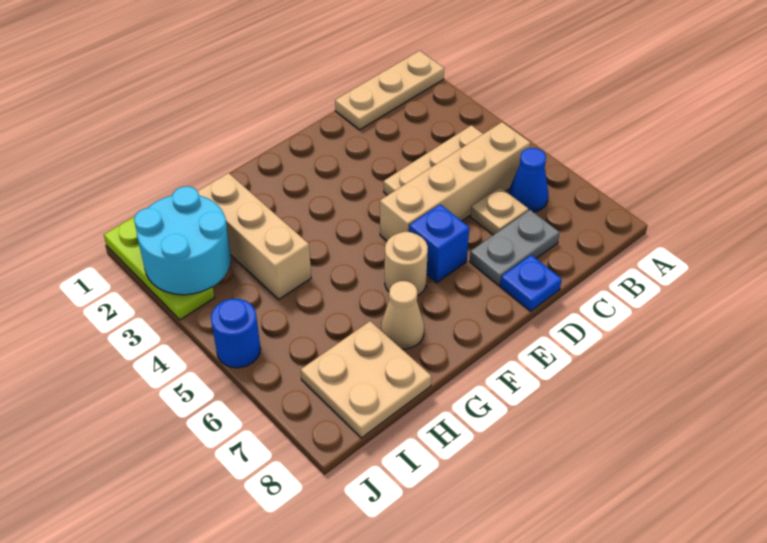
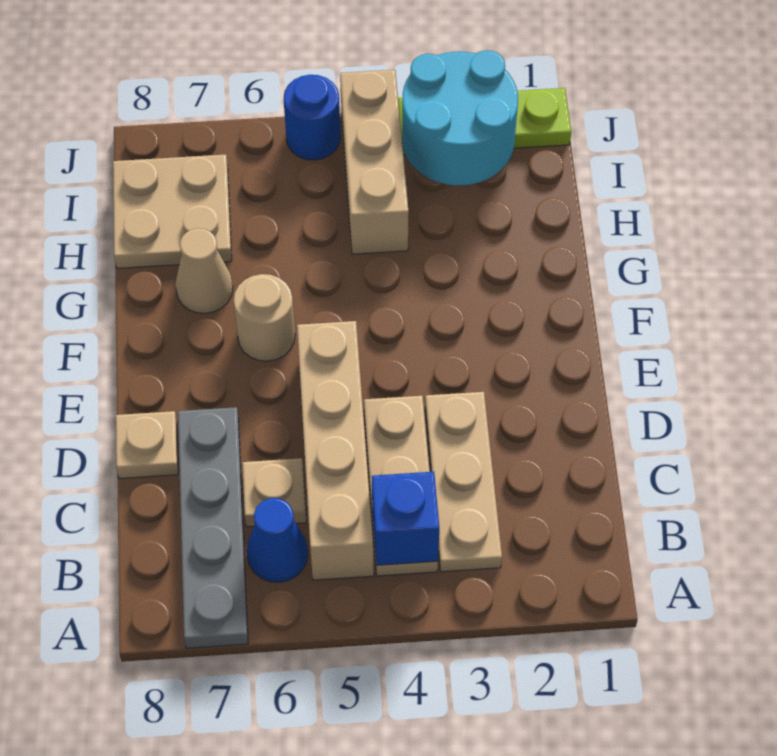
tan 1x3 plate [335,51,444,130] -> tan 1x3 plate moved to [425,392,502,572]
grey 1x2 plate [470,210,560,285] -> grey 1x4 plate [178,407,248,648]
blue 1x1 plate [500,255,562,311] -> tan 1x1 plate [116,411,178,479]
blue 1x1 brick [409,204,469,282] -> blue 1x1 brick moved to [372,472,439,565]
tan 1x3 brick [198,173,311,299] -> tan 1x3 brick turned to [340,70,409,254]

